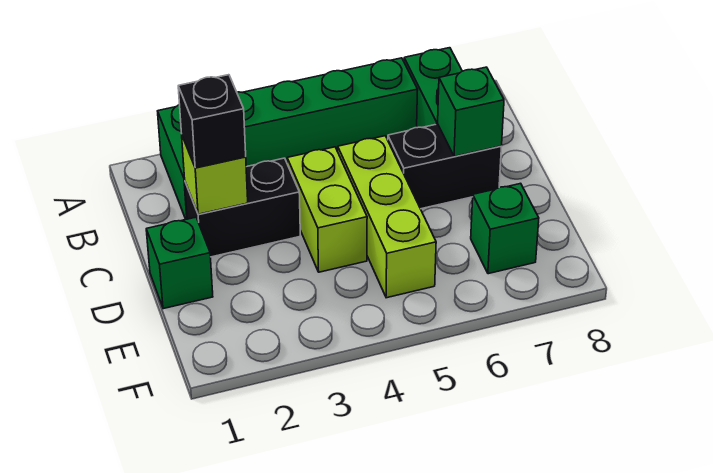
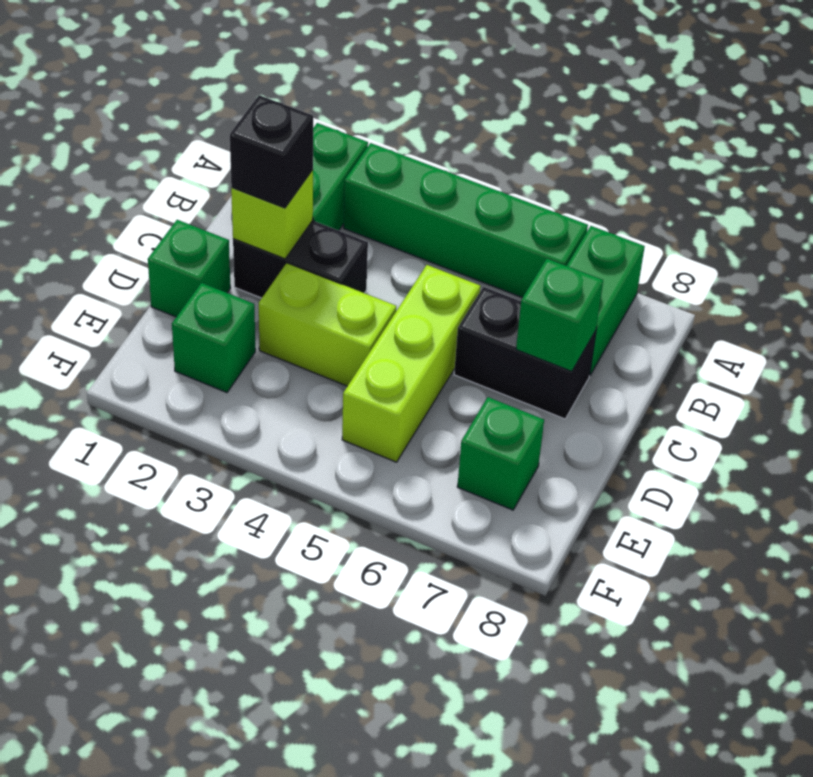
lime 1x2 brick [287,147,367,272] -> lime 1x2 brick turned to [259,263,396,386]
none -> green 1x1 brick [172,283,255,393]

